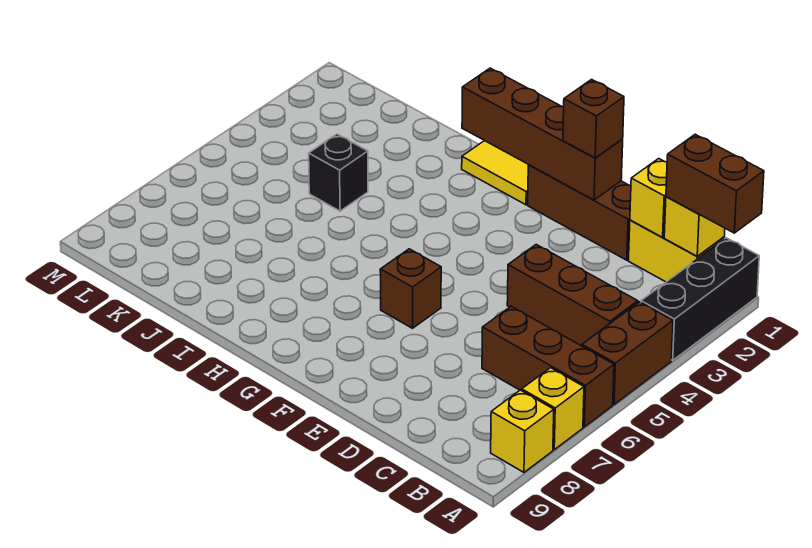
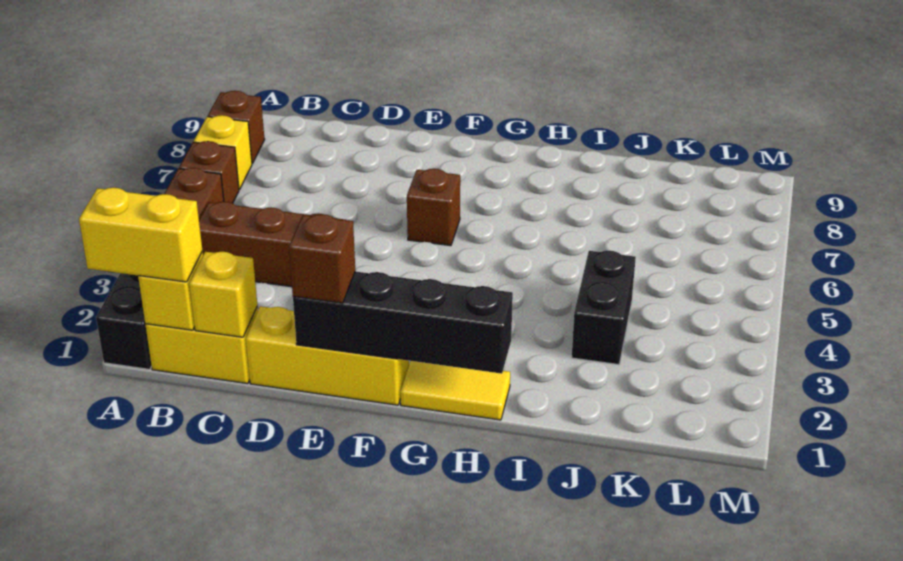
brown 1x2 brick [666,134,764,233] -> yellow 1x2 brick [79,188,202,282]
brown 1x3 brick [482,306,614,427] -> brown 1x1 brick [179,141,239,203]
yellow 1x1 brick [491,390,554,472] -> brown 1x1 brick [208,91,265,164]
brown 1x3 brick [528,165,631,260] -> yellow 1x3 brick [246,306,409,405]
brown 1x4 brick [462,68,623,200] -> black 1x4 brick [293,271,513,374]
black 1x1 brick [309,134,368,211] -> black 1x2 brick [572,251,636,365]

